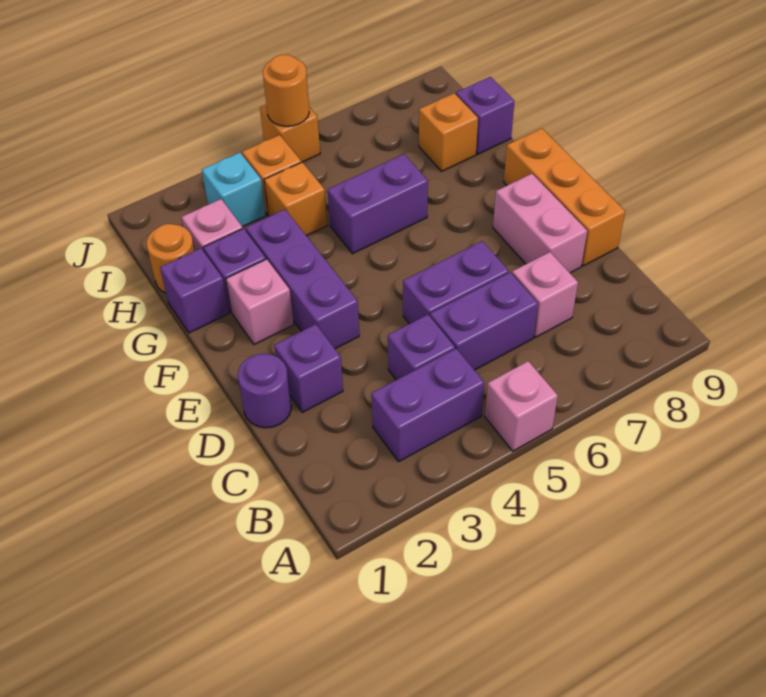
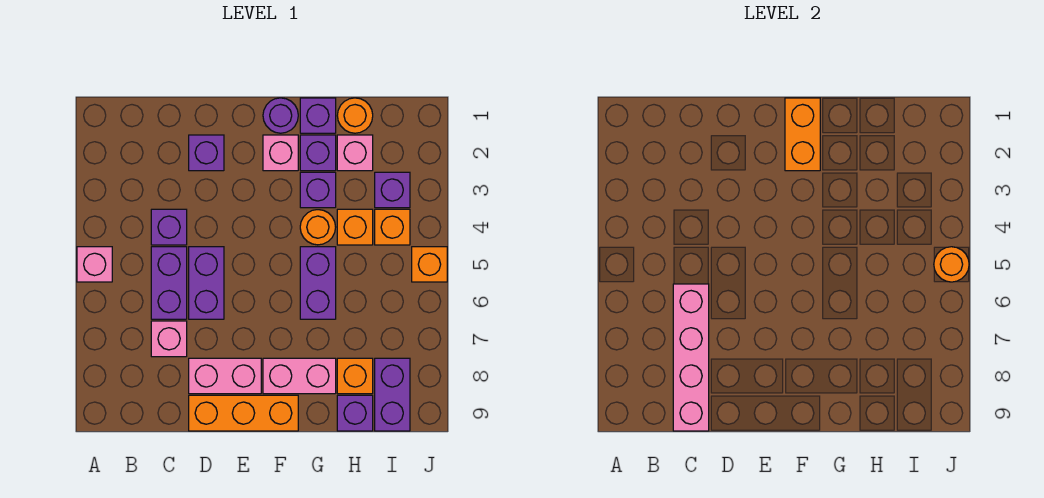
purple 1x2 brick [371,349,484,461] -> purple 1x2 brick moved to [375,358,410,431]
none -> pink 1x4 brick [673,284,709,431]
purple 1x1 round brick [238,354,291,428] -> purple 1x1 round brick moved to [263,98,298,133]
purple 1x3 brick [246,209,359,349] -> purple 1x1 brick [300,172,336,208]
none -> orange 1x2 brick [785,98,820,171]
none -> pink 1x2 brick [263,358,336,394]
none -> orange 1x1 round brick [300,210,336,245]
cyan 1x1 brick [202,153,266,227] -> purple 1x1 brick [375,172,410,208]

